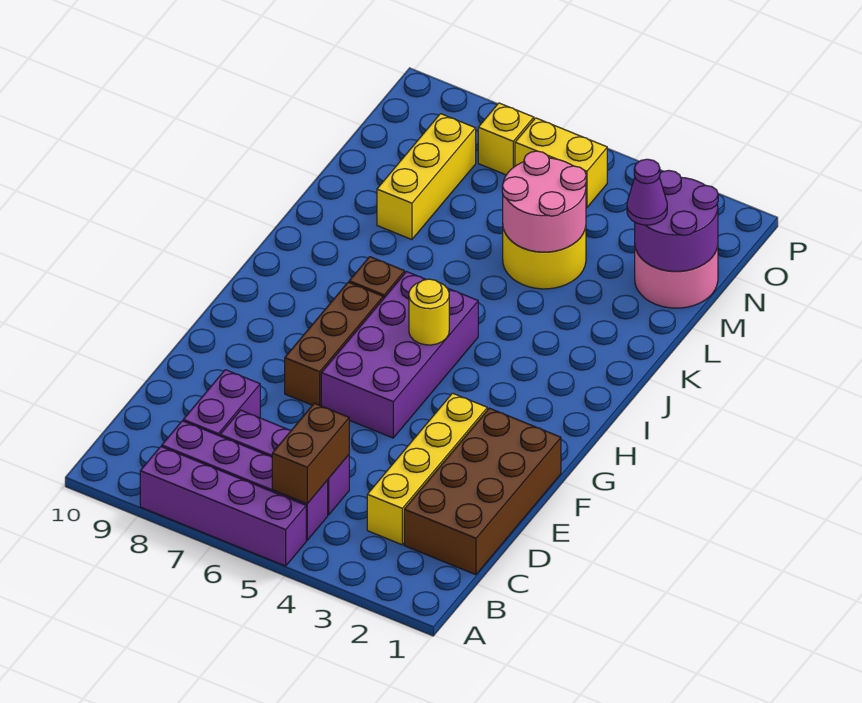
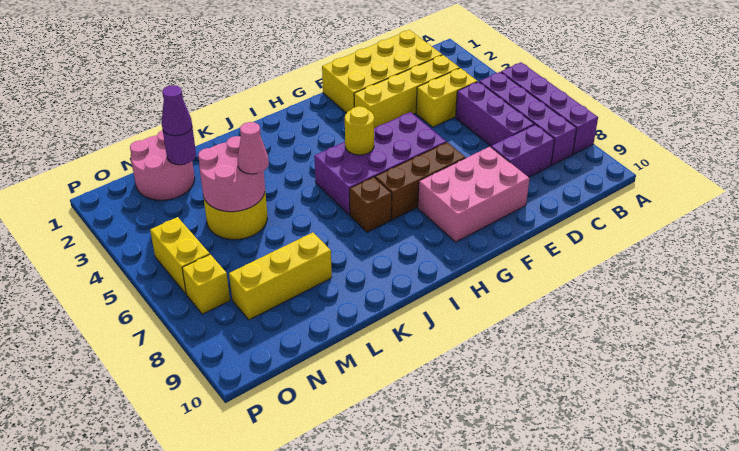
brown 1x2 brick [272,403,349,504] -> none
brown 2x4 brick [404,408,561,575] -> yellow 2x4 brick [322,30,442,113]
none -> yellow 1x2 brick [416,68,477,127]
none -> pink 2x3 brick [418,147,529,242]
none -> pink 1x1 cone [237,122,269,174]
purple 2x2 round brick [635,170,718,271] -> purple 1x1 round brick [163,127,196,165]

